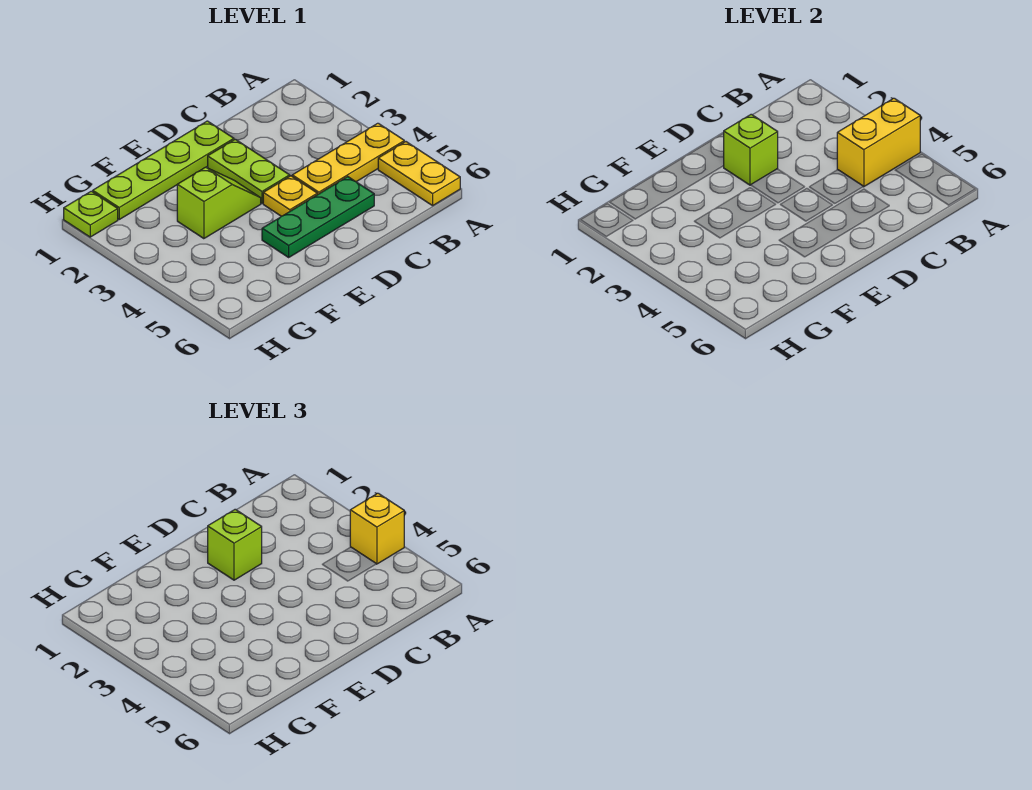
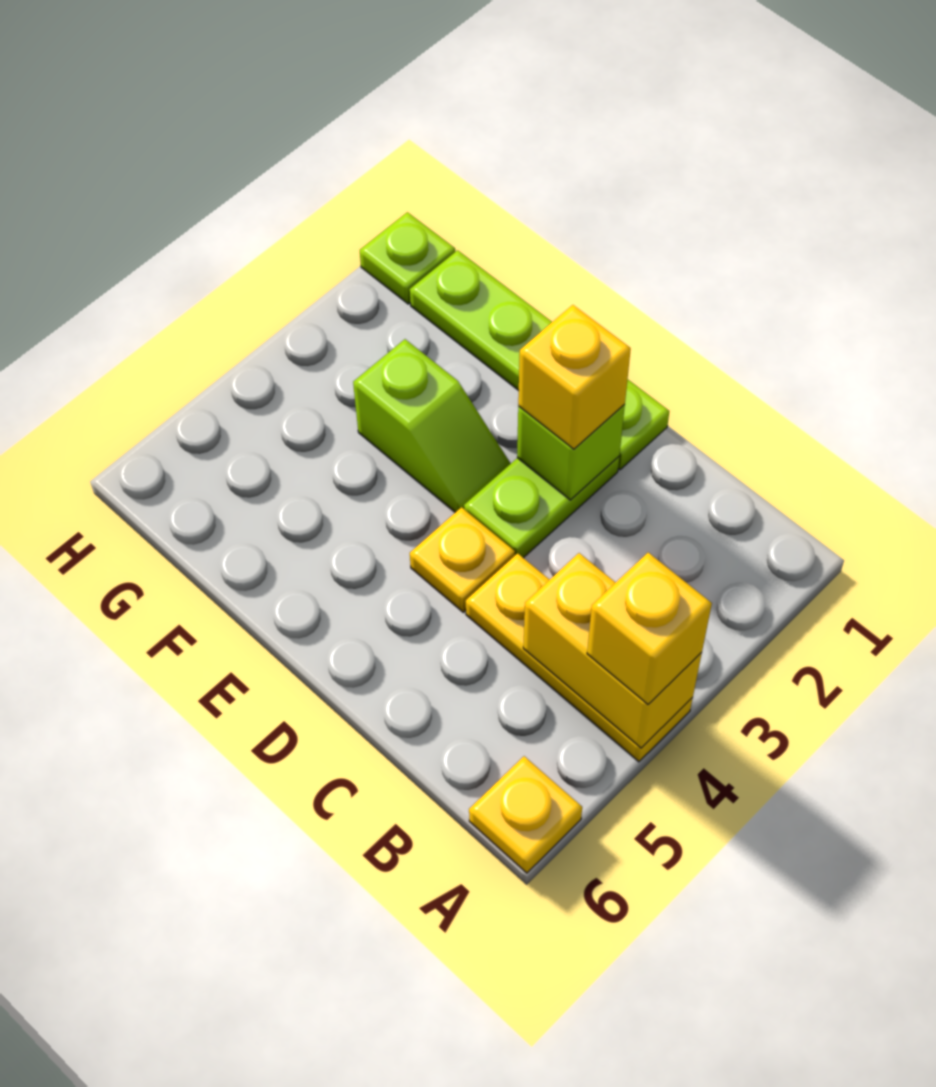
yellow 1x2 plate [378,142,460,206] -> yellow 1x1 plate [469,756,582,873]
green 1x3 plate [262,177,374,257] -> none
lime 1x1 brick [208,509,262,580] -> yellow 1x1 brick [518,305,631,449]

